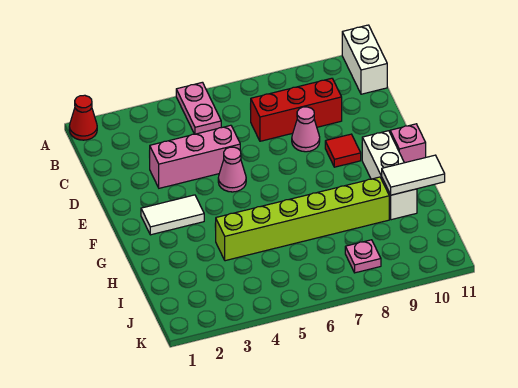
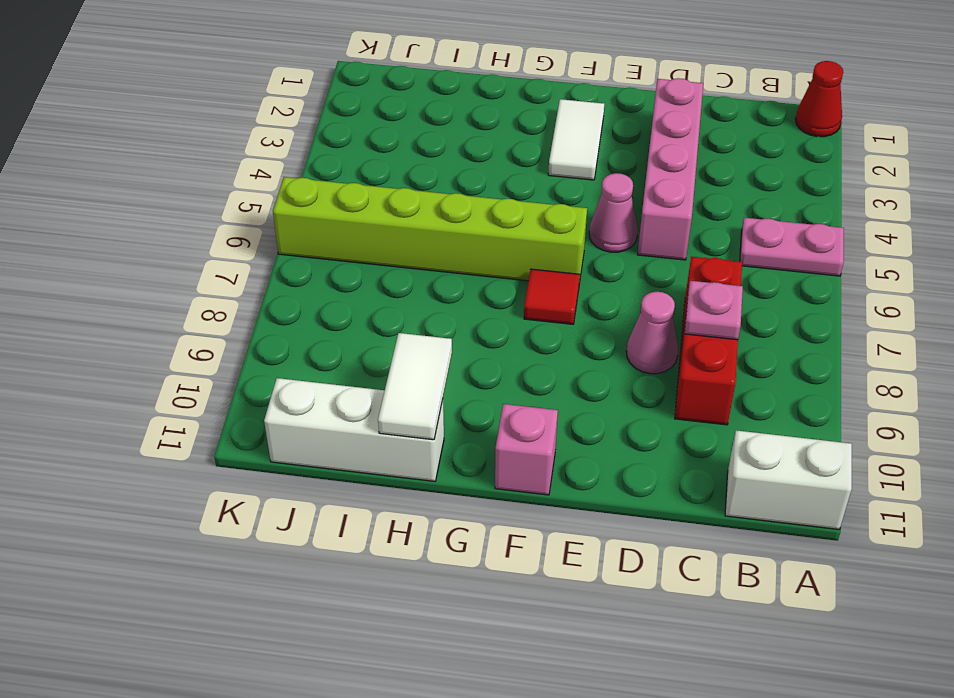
pink 1x3 brick [149,125,240,188] -> pink 1x4 brick [638,78,703,260]
red 1x1 tile [325,134,361,167] -> red 1x1 tile moved to [524,269,580,324]
white 1x3 brick [362,131,417,220] -> white 1x3 brick moved to [264,378,444,481]
lime 1x6 brick [216,177,389,261] -> lime 1x6 brick turned to [273,177,587,284]
pink 1x1 plate [345,240,381,273] -> pink 1x1 plate moved to [685,281,743,340]

